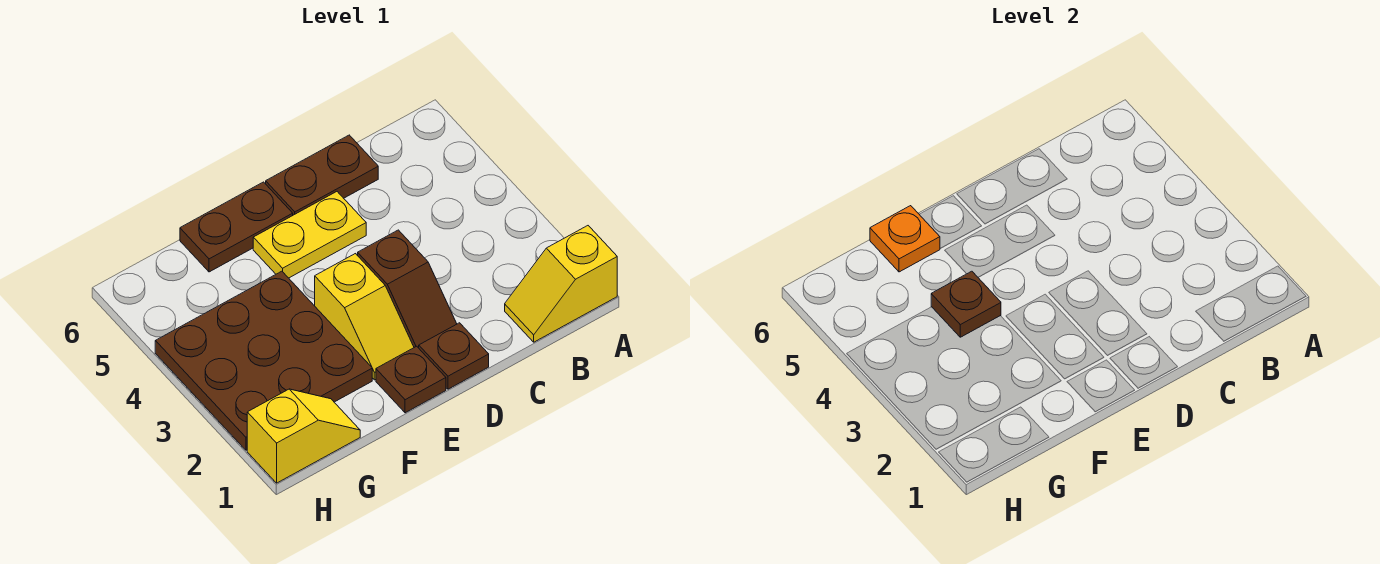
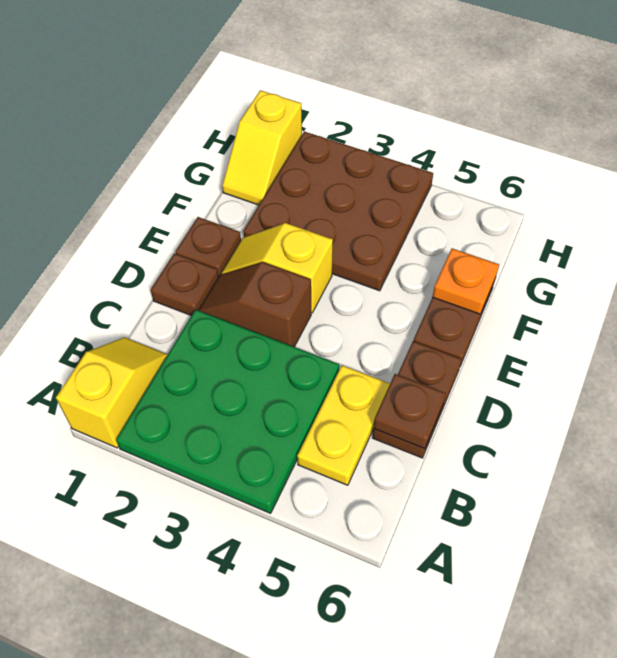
none -> green 3x3 plate [116,310,339,513]
yellow 1x2 plate [253,192,366,278] -> yellow 1x2 plate moved to [297,365,390,485]
brown 1x1 plate [931,271,1001,337] -> brown 1x1 plate moved to [373,374,446,449]

